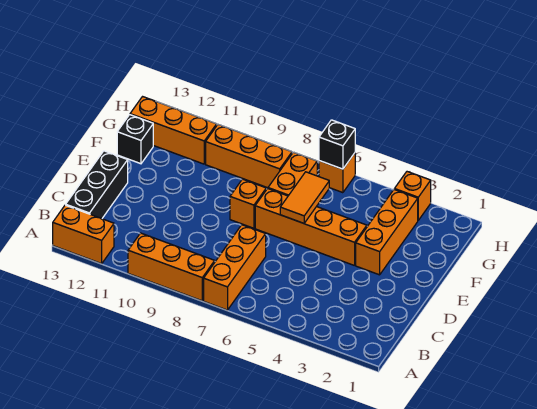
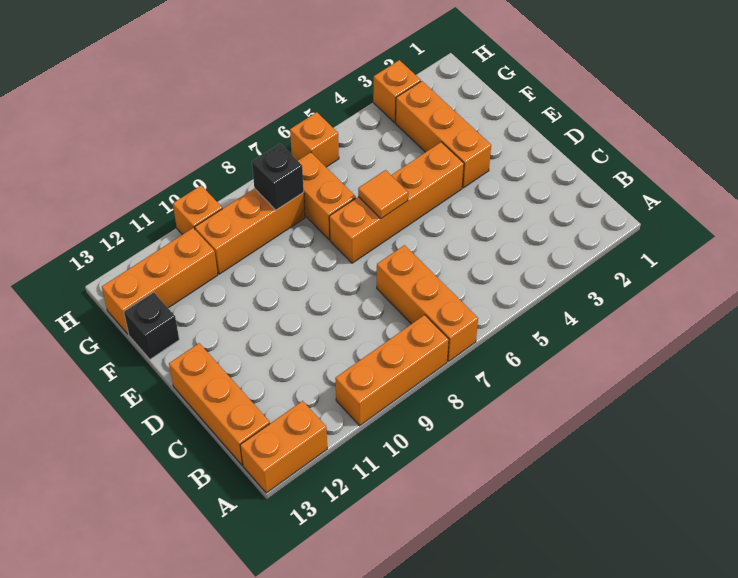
black 1x3 brick [66,151,128,219] -> orange 1x3 brick [169,343,270,465]
orange 1x2 tile [280,172,329,223] -> orange 1x1 tile [358,170,408,218]
orange 1x1 brick [230,179,266,228] -> orange 1x1 brick moved to [173,186,222,235]
black 1x1 brick [319,120,355,169] -> black 1x1 brick moved to [252,144,304,210]

